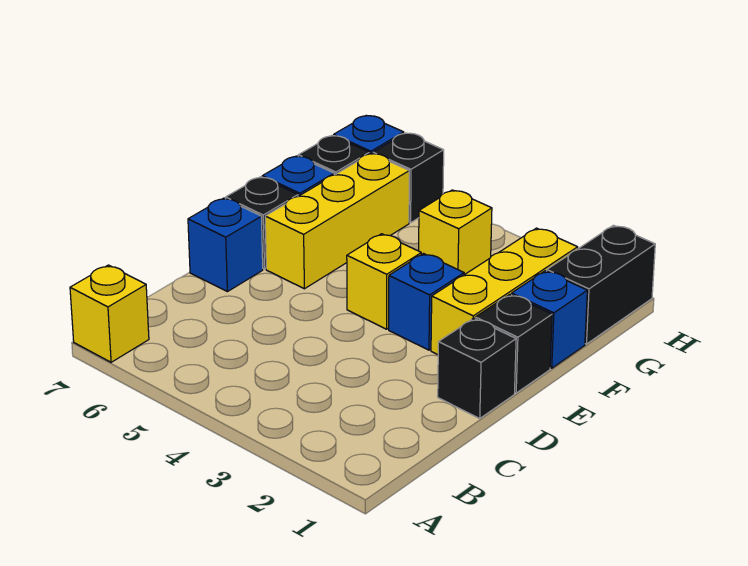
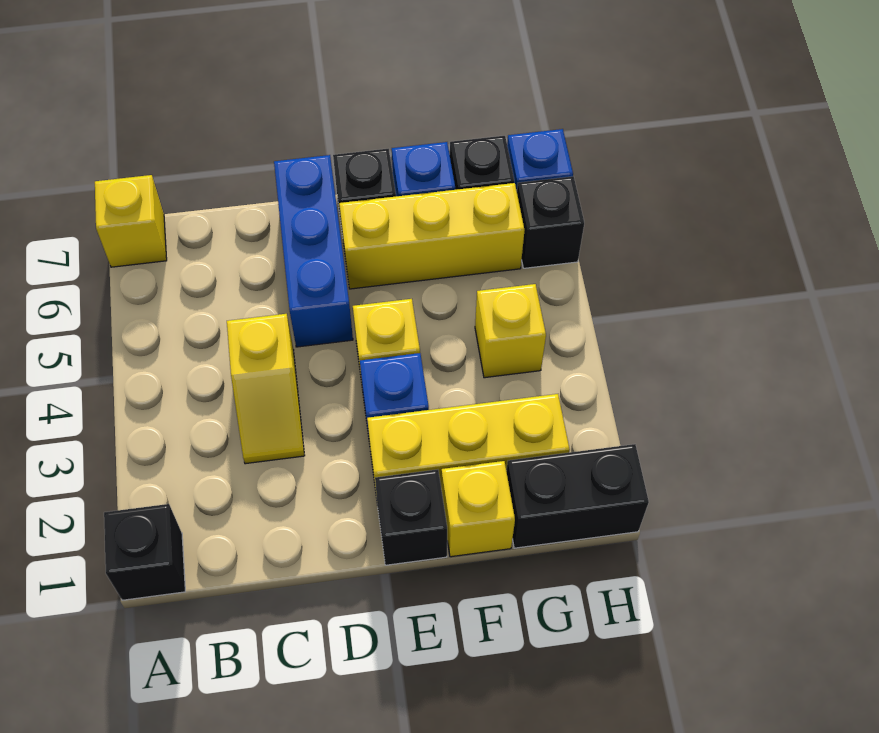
none -> yellow 1x2 slope [227,314,305,464]
black 1x1 brick [438,318,516,418] -> black 1x1 brick moved to [104,504,185,600]
blue 1x1 brick [188,198,263,292] -> blue 1x3 brick [274,155,353,347]
blue 1x1 brick [512,271,587,368] -> yellow 1x1 brick [441,461,515,557]

